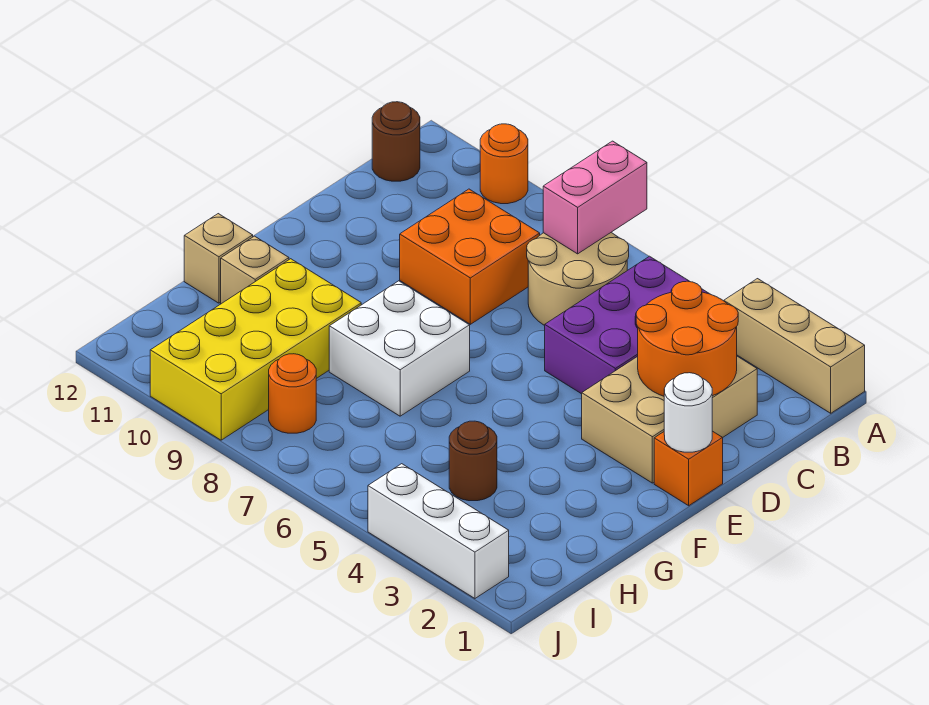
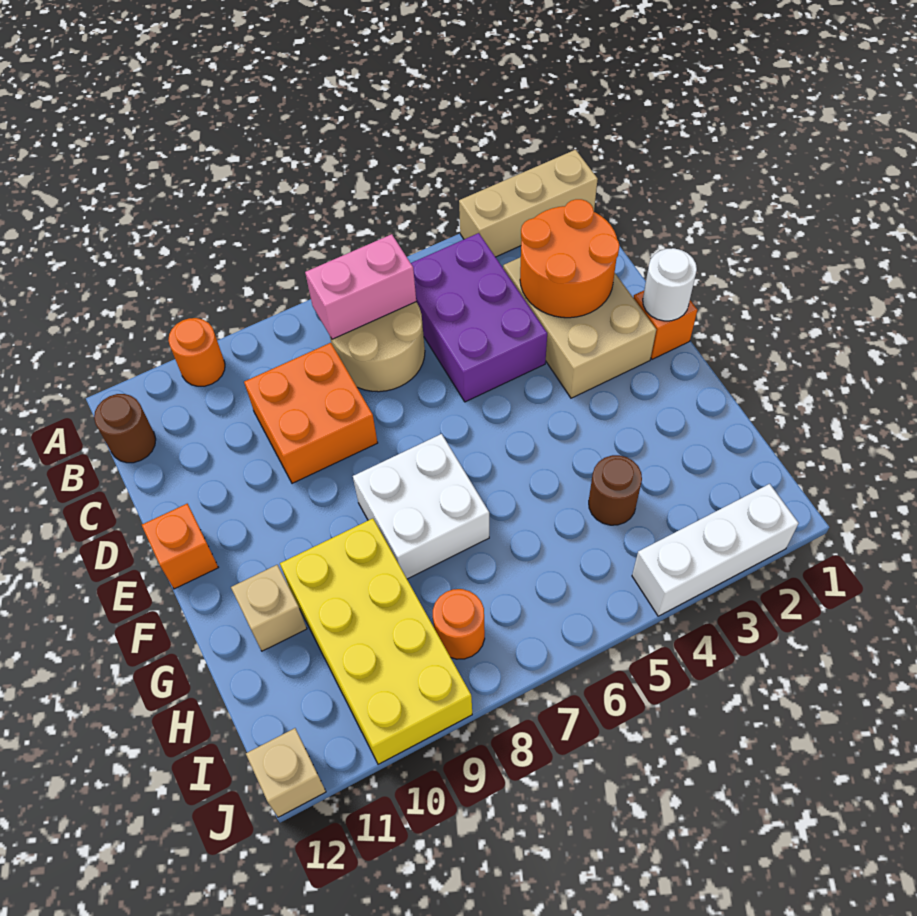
pink 1x2 brick [543,141,647,254] -> pink 1x2 brick turned to [305,234,416,339]
none -> orange 1x1 brick [142,504,218,589]
tan 1x1 brick [184,214,253,303] -> tan 1x1 brick moved to [246,728,326,817]

